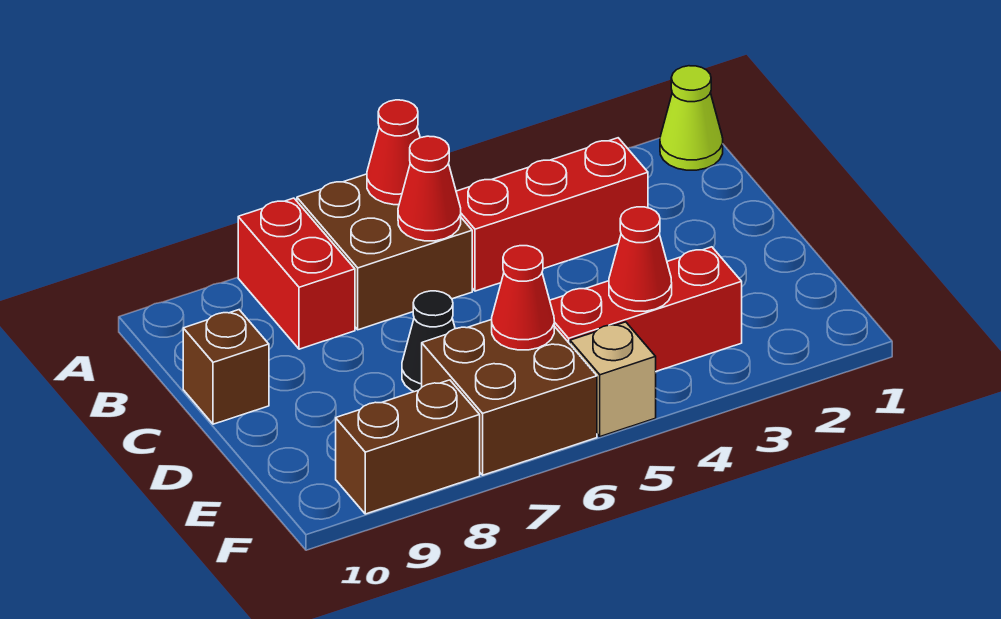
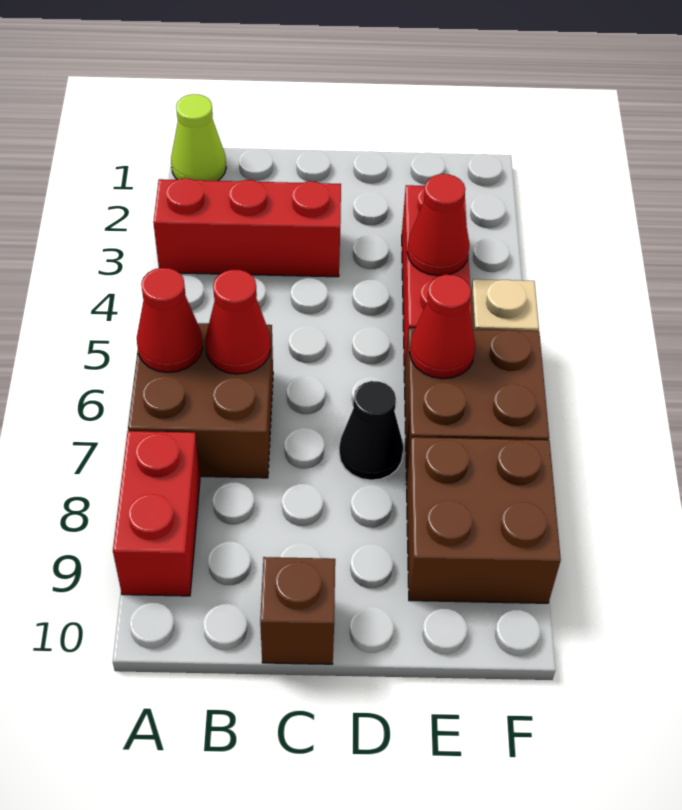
red 1x2 brick [238,198,355,349] -> red 1x2 brick turned to [113,431,200,596]
red 1x3 brick [456,138,648,291] -> red 1x3 brick turned to [153,178,341,277]
brown 1x2 brick [336,380,480,514] -> brown 2x2 brick [406,437,561,603]

